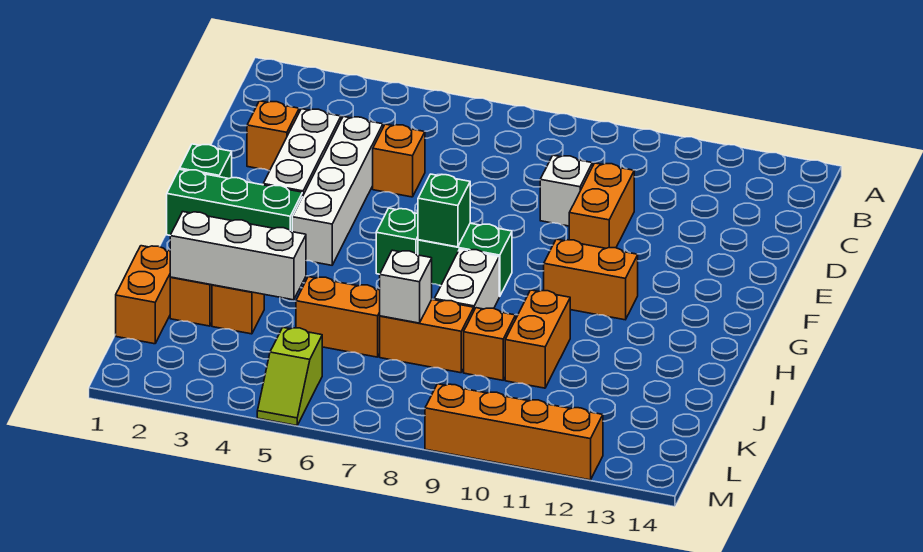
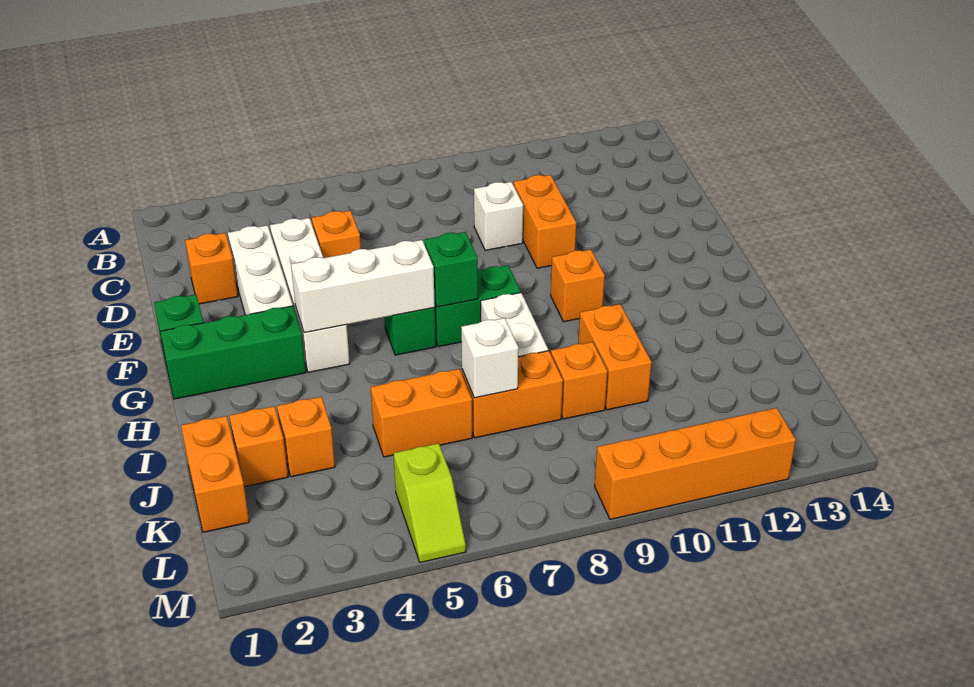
orange 1x2 brick [544,239,638,320] -> orange 1x1 brick [551,250,605,322]
white 1x3 brick [170,212,306,300] -> white 1x3 brick moved to [291,240,435,333]

